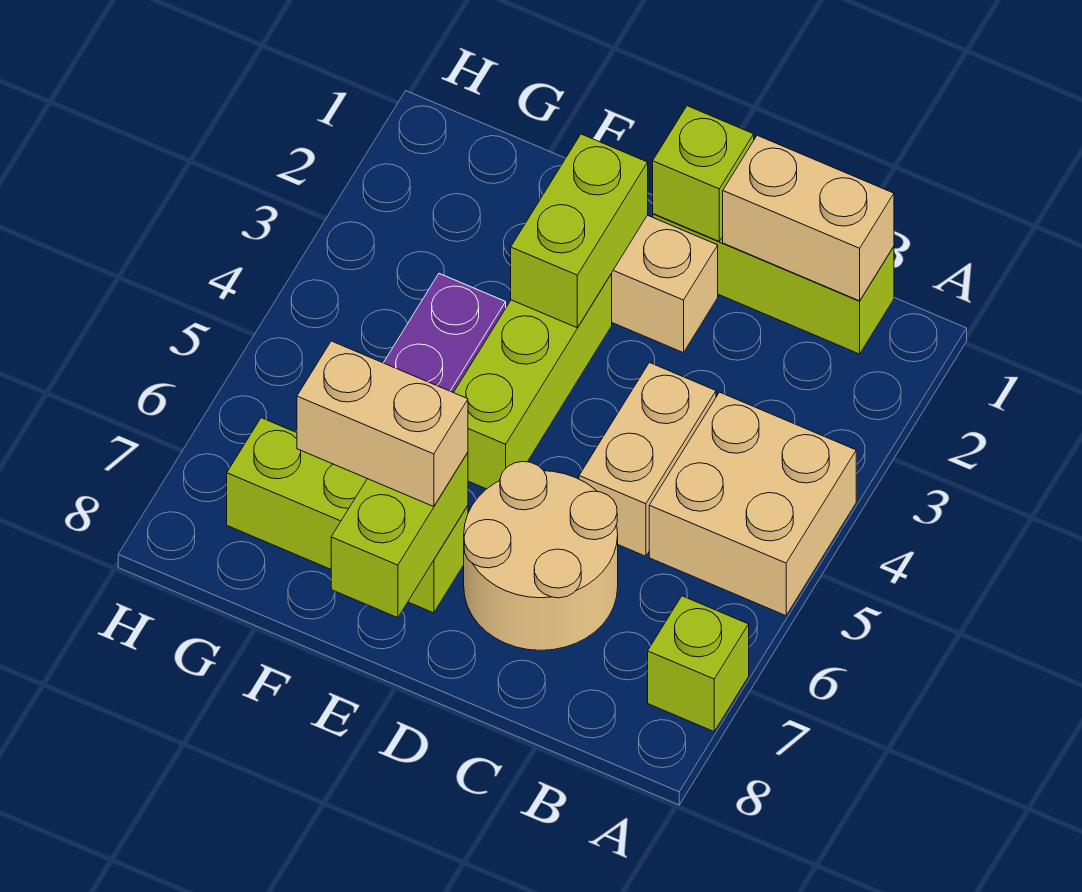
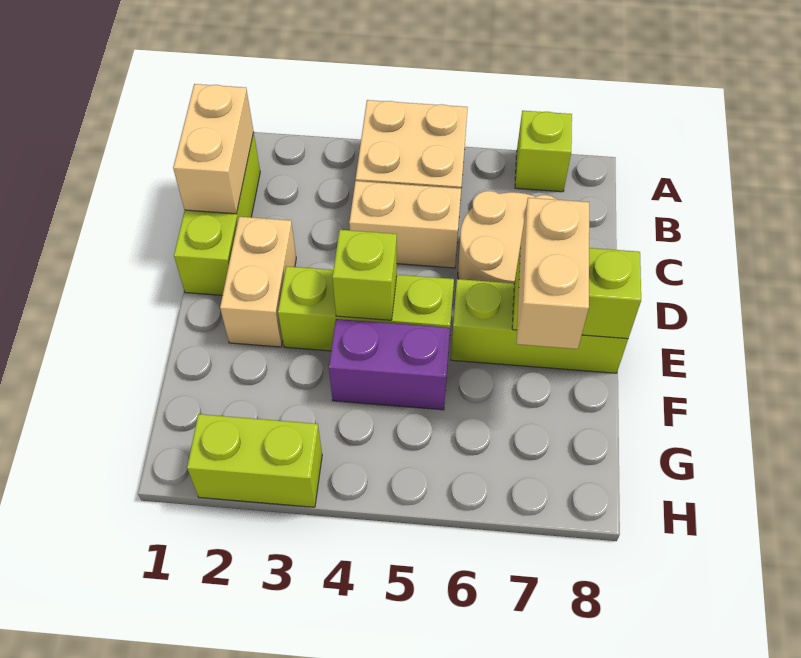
lime 1x1 brick [653,106,754,241] -> lime 1x1 brick moved to [332,230,397,320]
lime 1x2 brick [511,134,648,328] -> lime 1x2 brick moved to [187,414,322,507]
lime 1x3 brick [227,418,468,613] -> lime 1x3 brick turned to [451,279,628,373]

